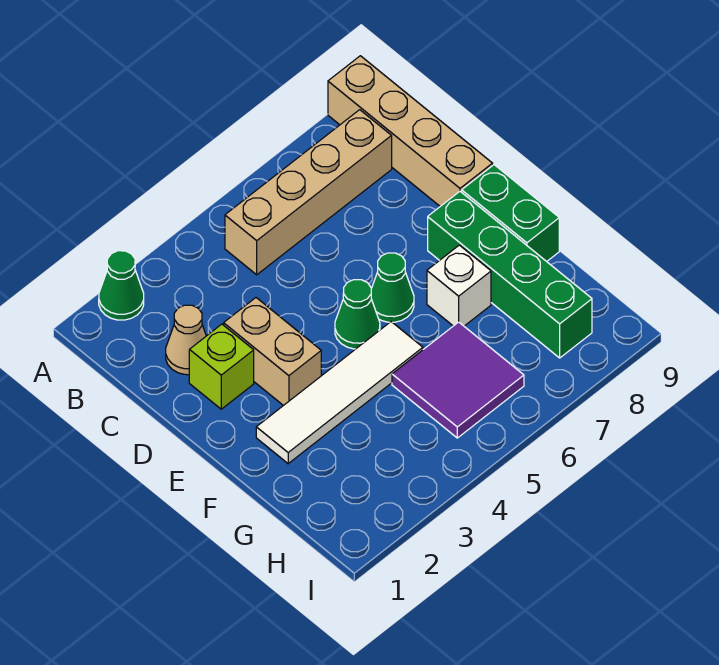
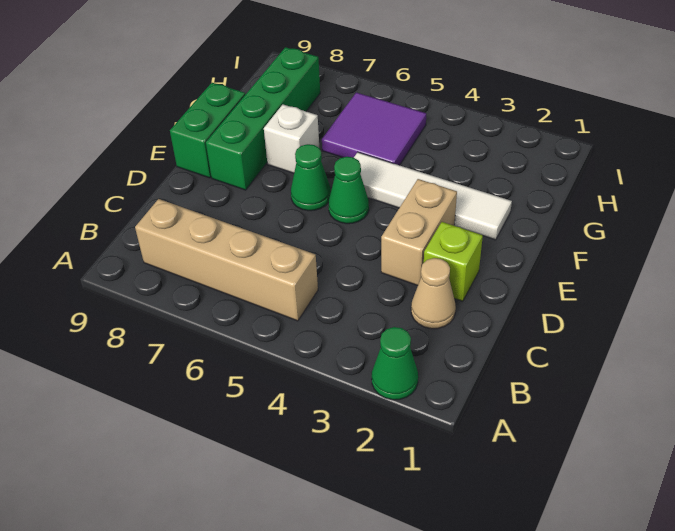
tan 1x4 brick [328,56,493,206] -> none

